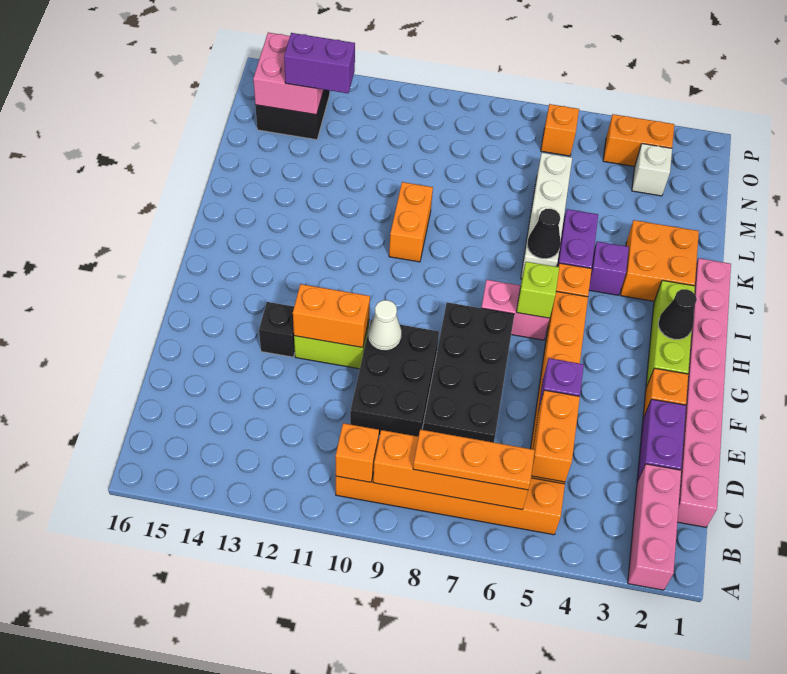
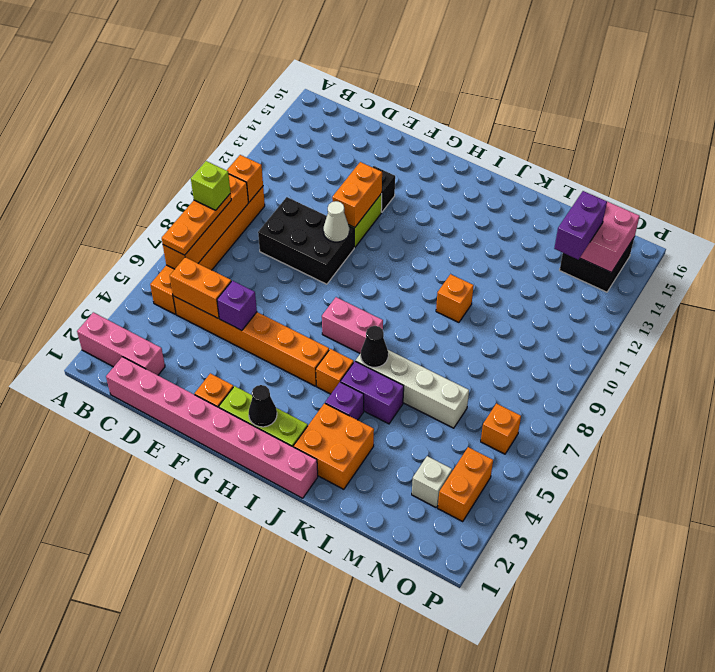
purple 1x2 brick [637,399,686,482] -> none
black 2x4 brick [423,303,514,442] -> none
pink 1x2 brick [481,280,550,340] -> pink 1x2 brick turned to [322,297,383,353]
lime 1x1 brick [516,262,559,318] -> lime 1x1 brick moved to [191,161,230,210]
orange 1x2 brick [389,182,433,262] -> orange 1x1 brick [436,274,474,322]

